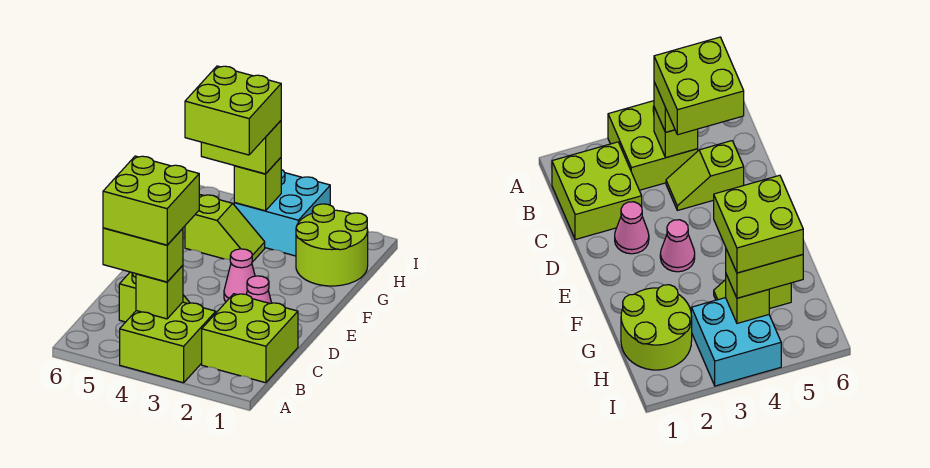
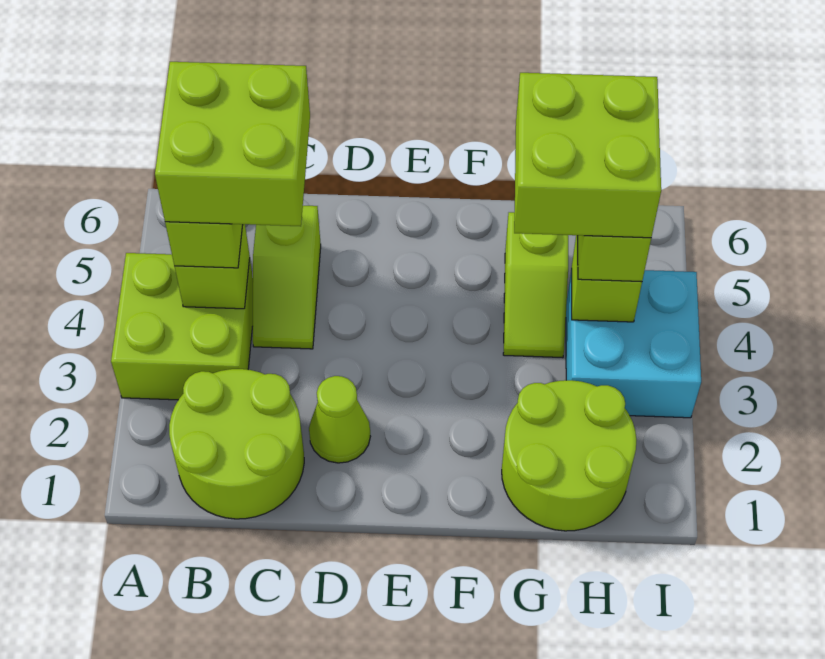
lime 2x2 brick [202,294,298,383] -> lime 2x2 round brick [169,369,304,519]
pink 1x1 cone [246,276,271,303] -> lime 1x1 cone [309,376,370,463]
pink 1x1 cone [224,249,255,302] -> none

